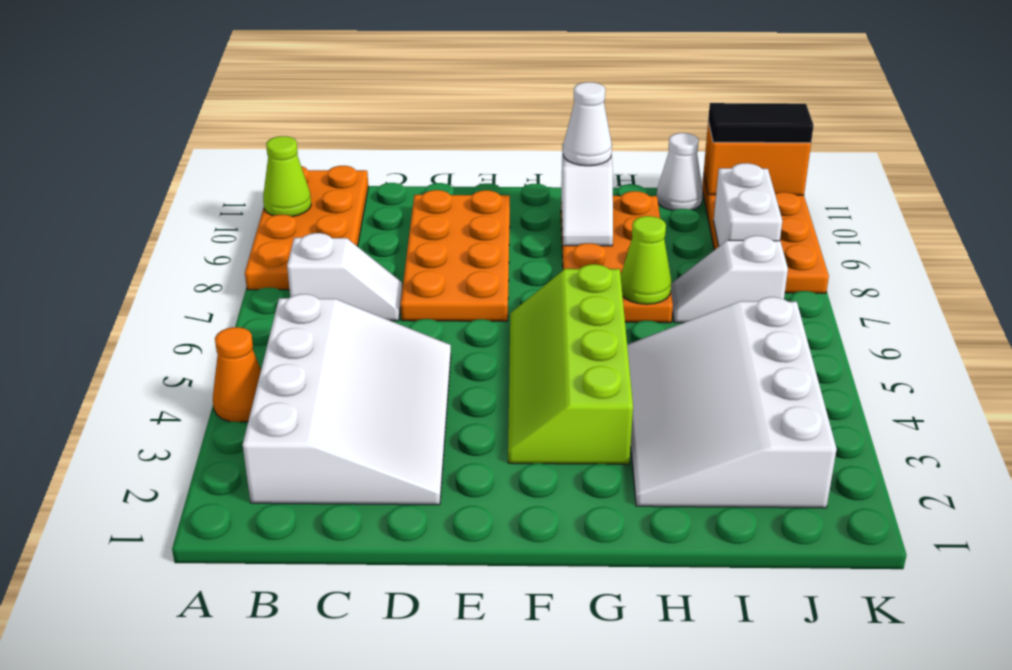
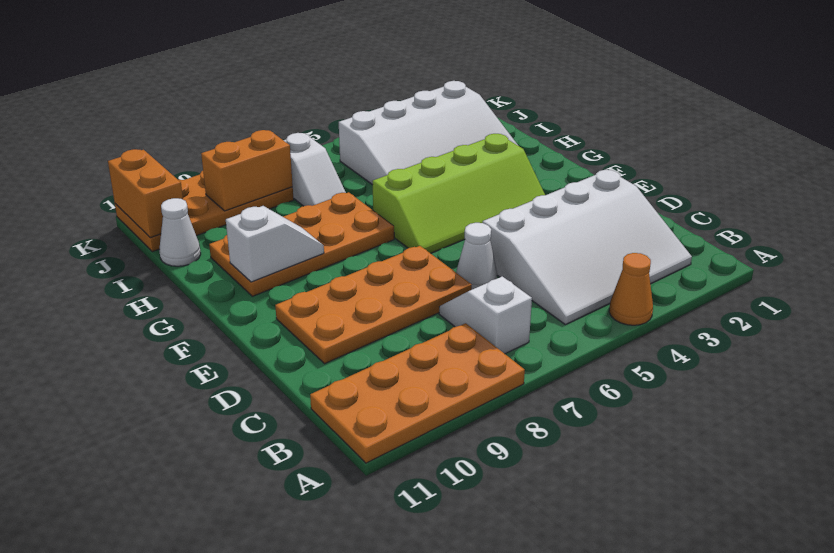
lime 1x1 cone [263,136,311,217] -> none
white 3x4 slope [243,294,451,505] -> white 3x4 slope turned to [483,170,692,325]
white 1x1 cone [563,82,612,166] -> white 1x1 cone moved to [456,223,497,289]
lime 1x1 cone [621,216,671,304] -> none
white 1x2 brick [714,163,782,246] -> orange 1x2 brick [201,130,293,211]
black 1x2 tile [708,103,814,143] -> none

